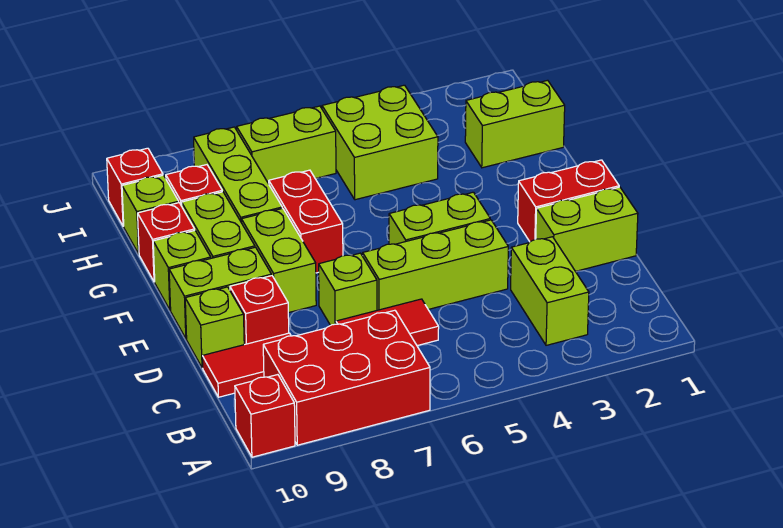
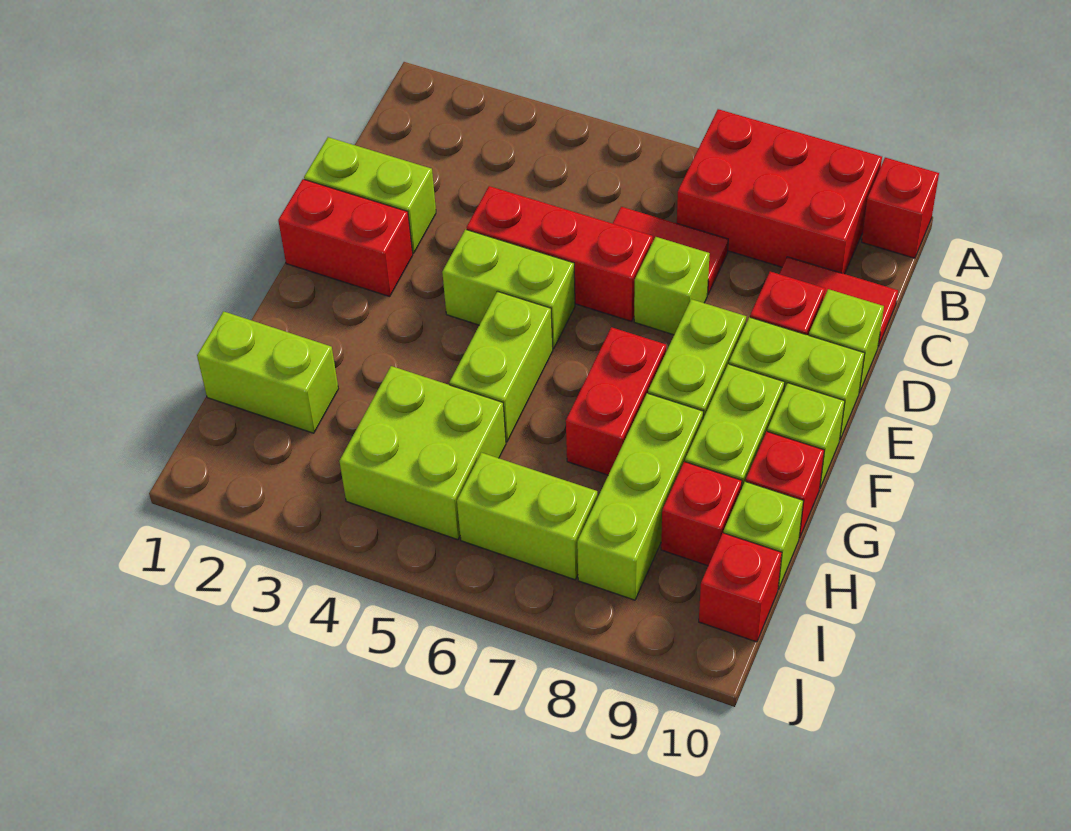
lime 1x2 brick [511,237,589,345] -> lime 1x2 brick moved to [449,291,553,442]
lime 1x3 brick [363,220,508,310] -> red 1x3 brick [467,186,653,321]

